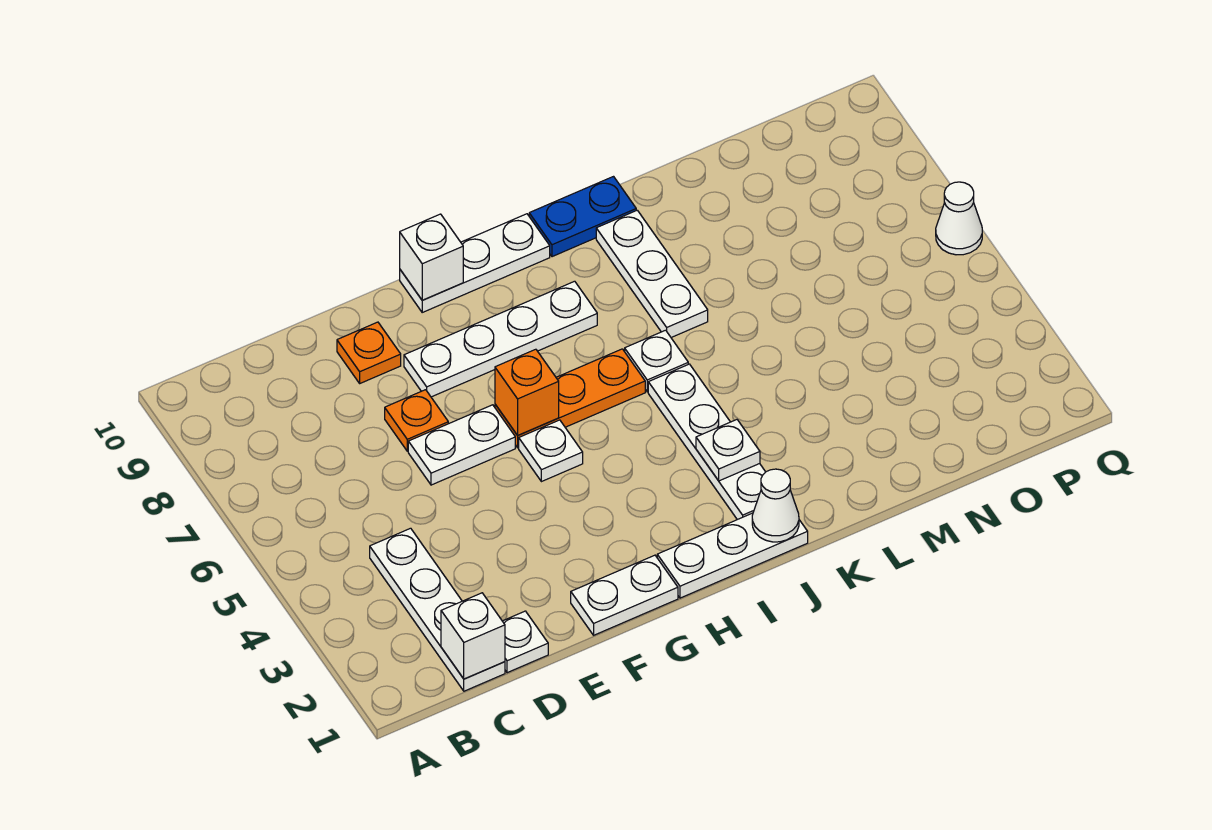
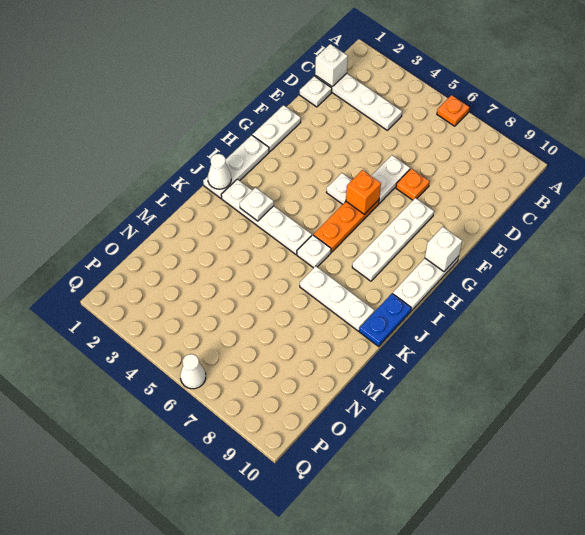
orange 1x1 plate [337,322,401,383] -> orange 1x1 plate moved to [437,95,470,126]

